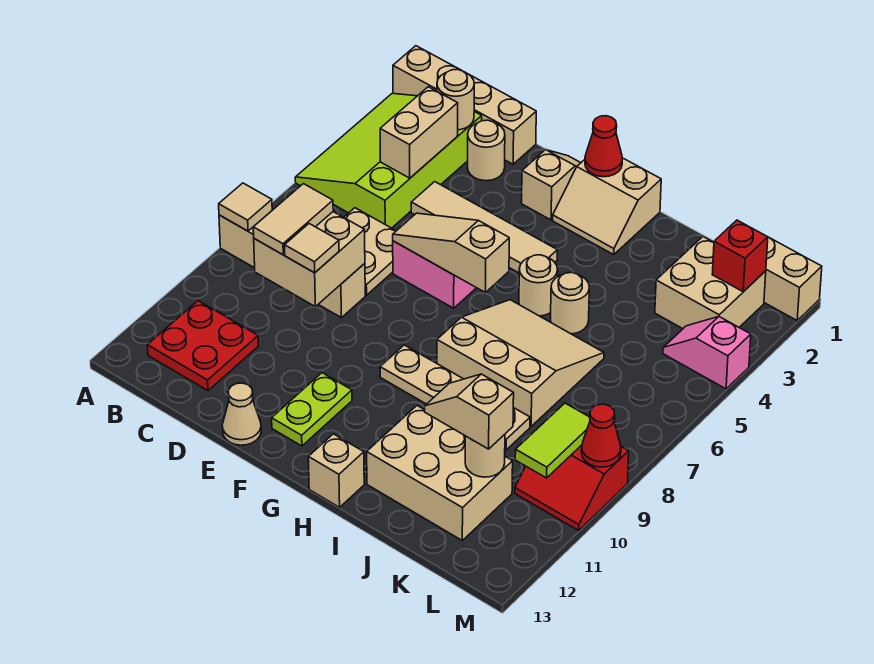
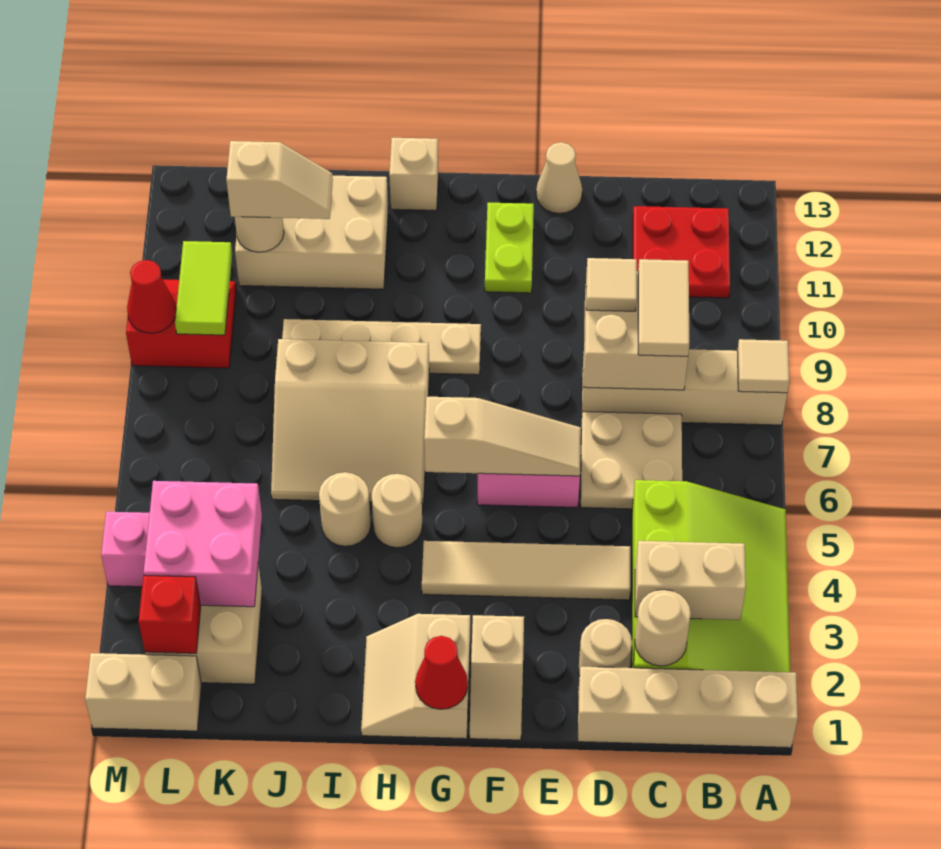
tan 1x2 brick [380,87,458,178] -> tan 1x2 brick turned to [635,541,746,620]
tan 2x2 slope [553,158,661,255] -> tan 2x2 slope turned to [361,614,470,739]
none -> pink 2x2 brick [144,481,262,607]

